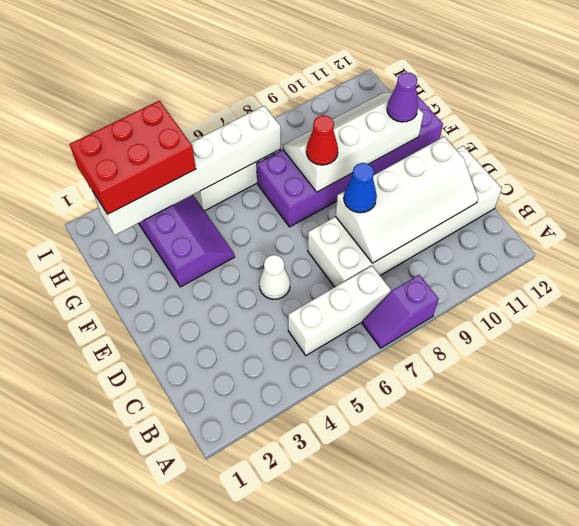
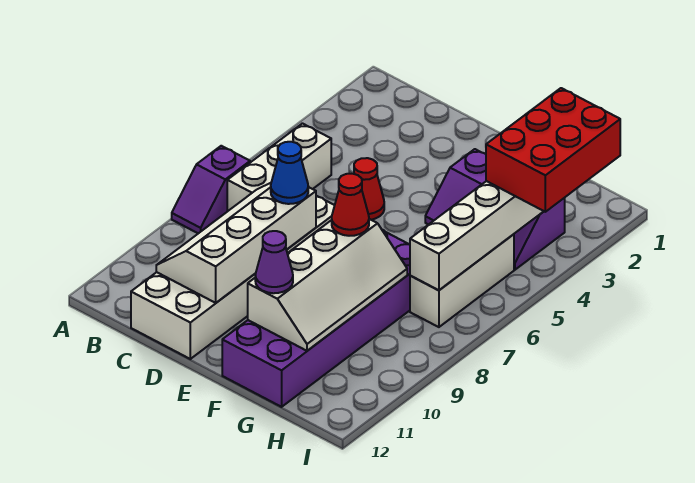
purple 1x2 slope [362,275,439,348] -> purple 1x2 slope turned to [172,146,250,233]
white 1x1 cone [259,255,290,299] -> red 1x1 cone [354,158,384,220]

